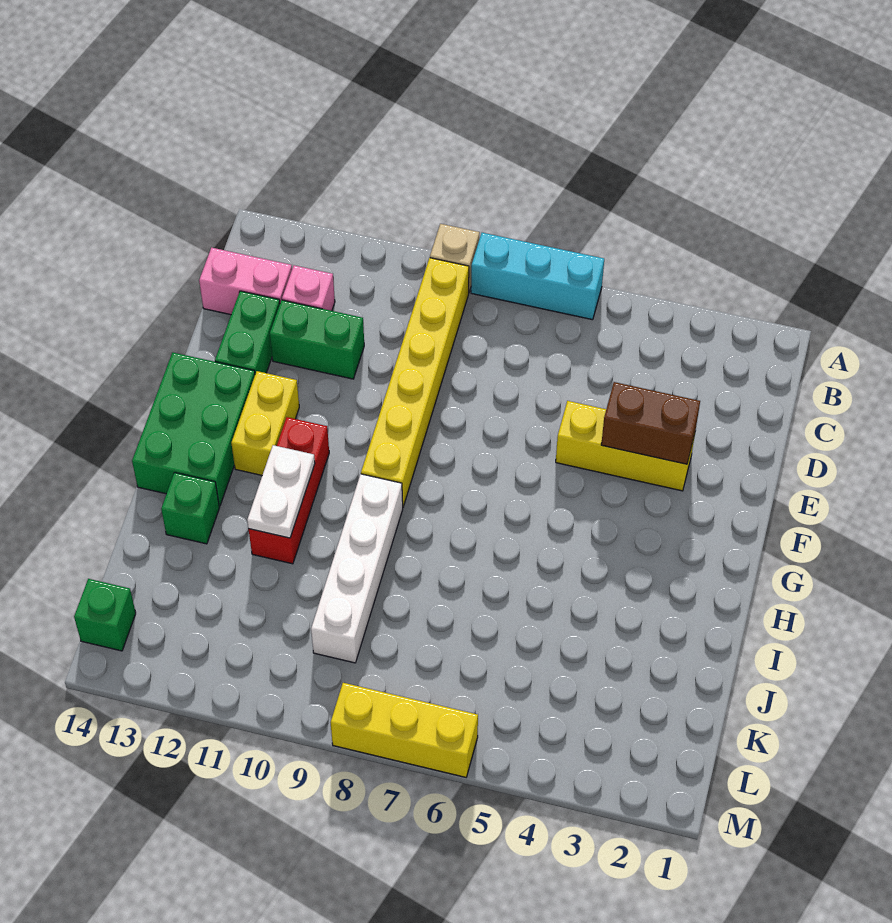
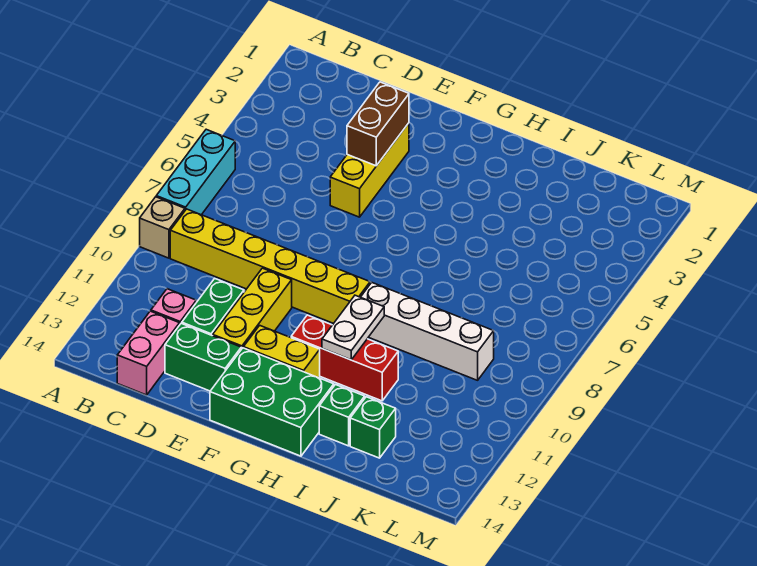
white 1x2 plate [247,445,315,538] -> white 1x2 plate turned to [322,295,384,360]
green 1x1 brick [74,579,136,651] -> green 1x1 brick moved to [350,397,396,458]
yellow 1x3 brick [330,683,478,777] -> yellow 1x3 brick moved to [213,268,292,349]

